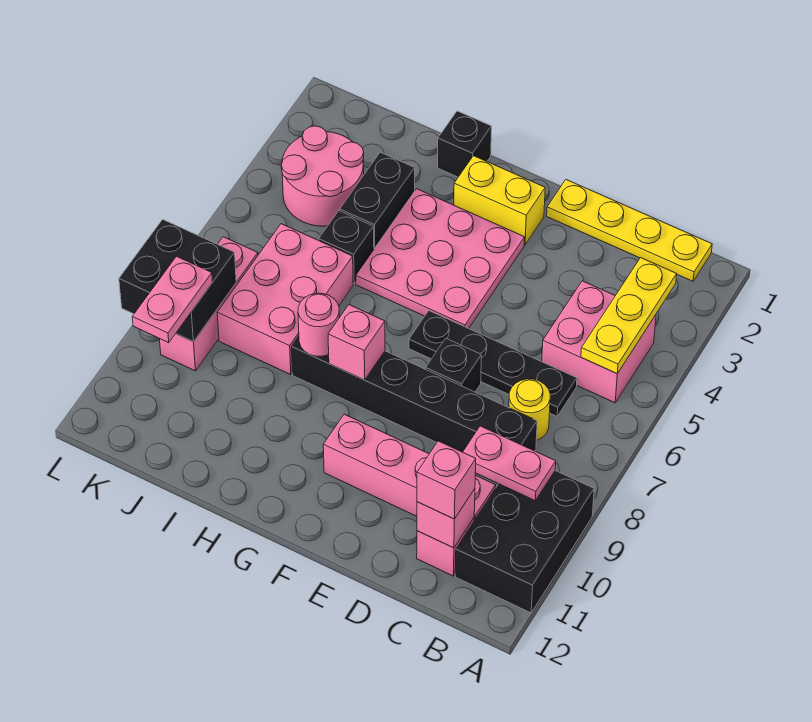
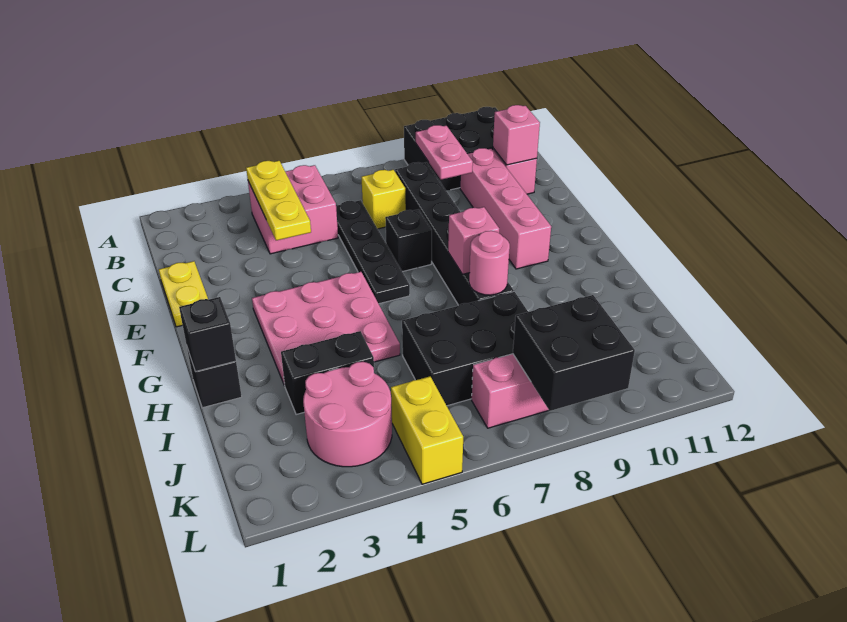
yellow 1x4 plate [547,180,712,281] -> yellow 1x2 plate [159,261,208,327]
yellow 1x3 plate [581,258,677,374] -> yellow 1x3 plate turned to [246,161,311,240]
yellow 1x1 round brick [509,379,550,440] -> yellow 1x1 brick [361,170,406,229]
pink 1x1 brick [417,441,476,519] -> none
yellow 1x2 brick [454,156,545,245] -> yellow 1x2 brick moved to [391,377,463,484]
black 1x1 brick [319,211,374,284] -> black 1x1 brick moved to [179,297,236,372]
pink 2x3 brick [217,224,353,375] -> black 2x3 brick [402,292,528,406]
pink 1x2 plate [132,256,213,343] -> none

